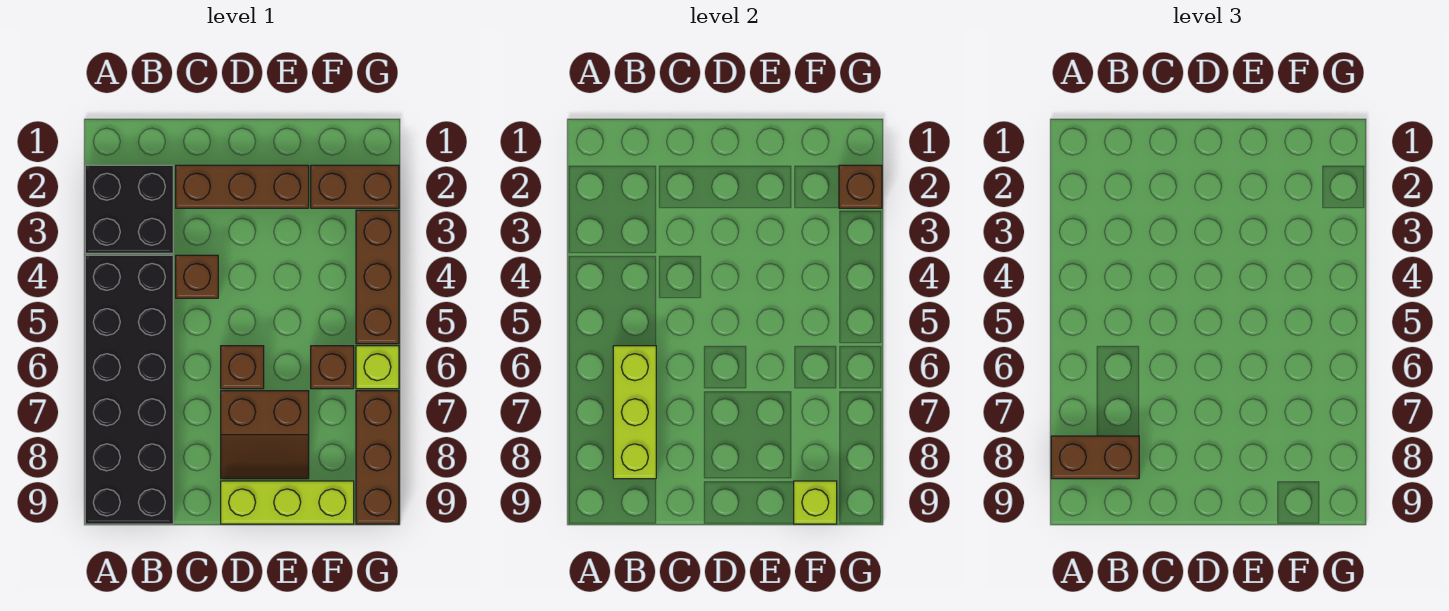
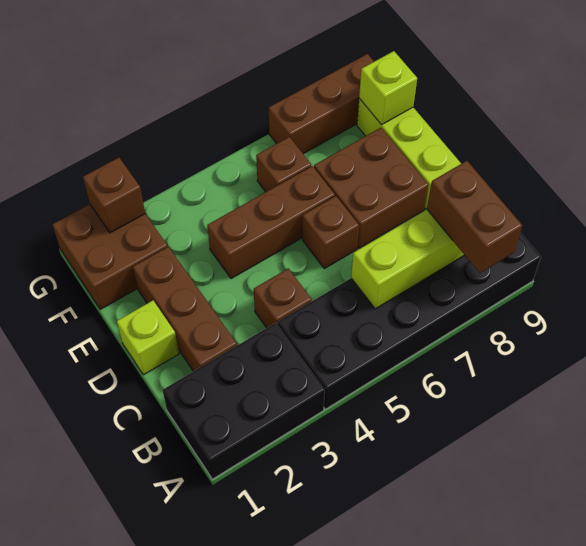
black 2x2 brick [85,165,173,253] -> black 2x3 brick [163,323,325,479]
brown 2x2 slope [221,391,309,479] -> brown 2x2 brick [314,128,429,248]
brown 1x2 brick [311,165,399,208] -> brown 2x2 brick [52,204,168,310]
brown 1x3 brick [356,210,399,344] -> brown 1x3 brick moved to [207,166,335,279]
lime 1x1 brick [356,346,399,389] -> lime 1x1 brick moved to [117,300,179,375]

